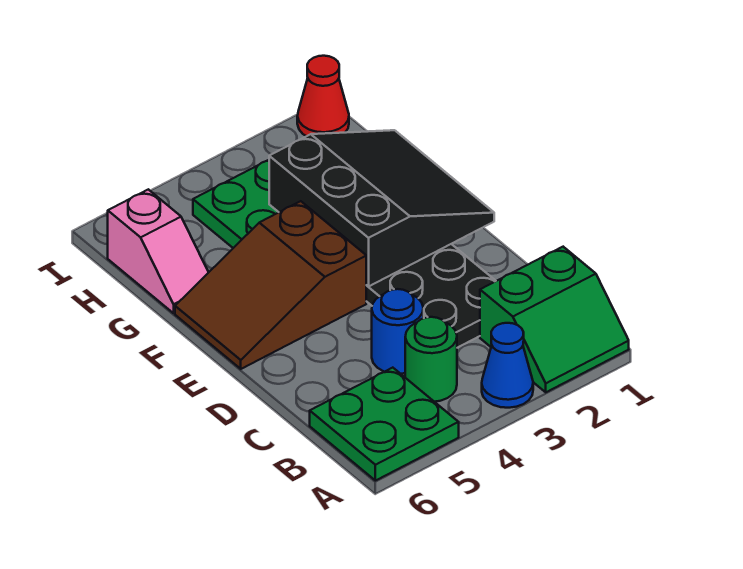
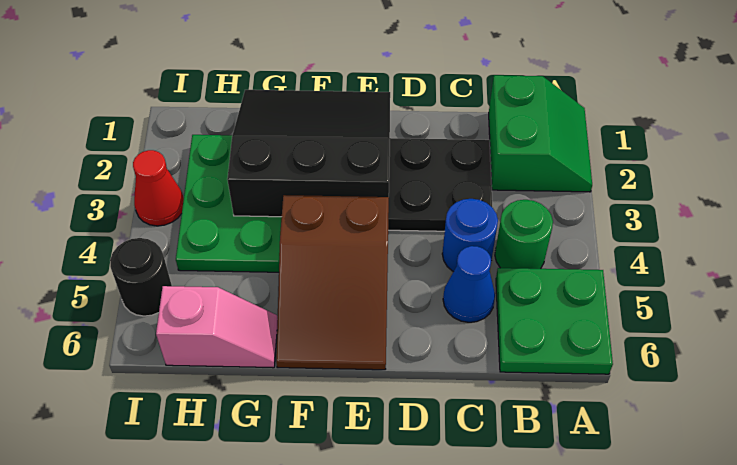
blue 1x1 cone [482,323,533,408] -> blue 1x1 cone moved to [443,246,495,322]
red 1x1 cone [297,56,349,136] -> red 1x1 cone moved to [133,150,184,226]
none -> black 1x1 round brick [110,238,172,316]

